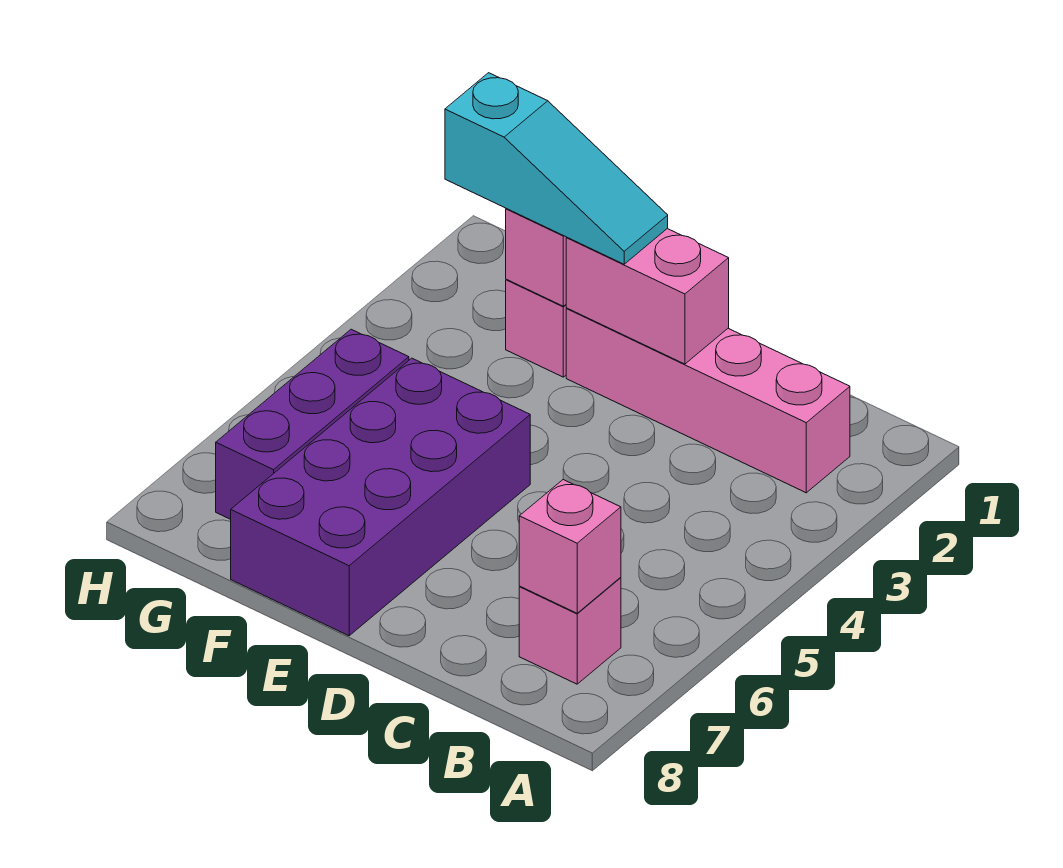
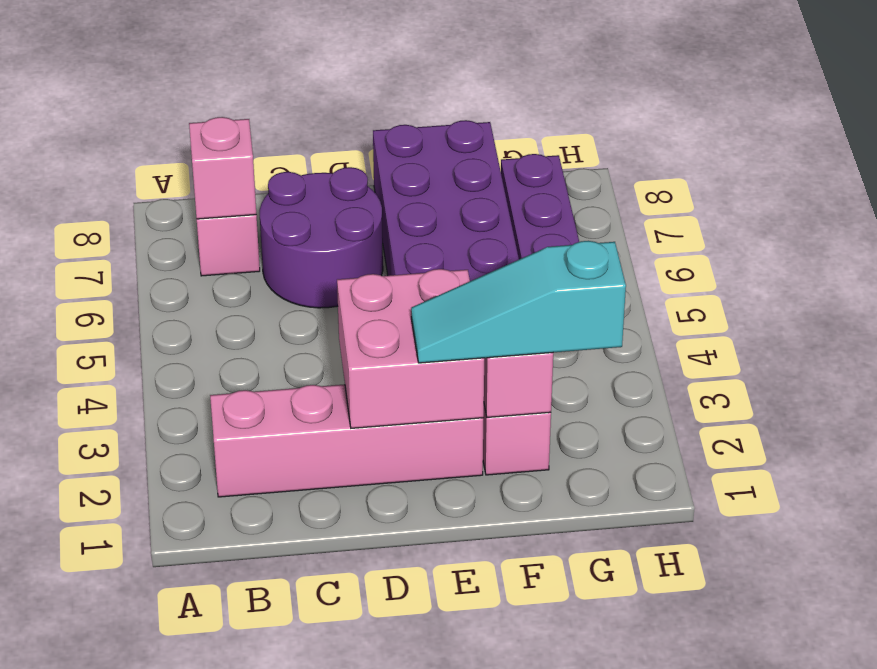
none -> purple 2x2 round brick [260,167,383,308]
pink 1x2 brick [566,229,729,364] -> pink 2x2 brick [337,269,484,428]

